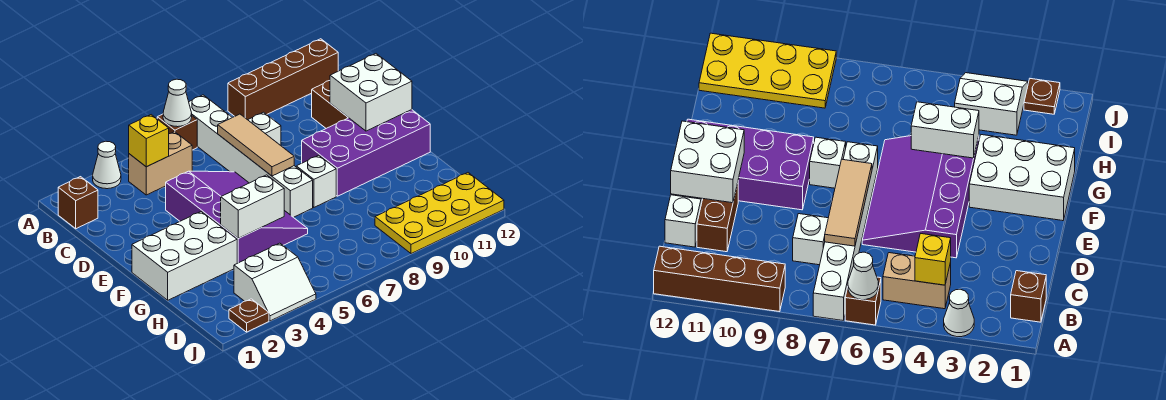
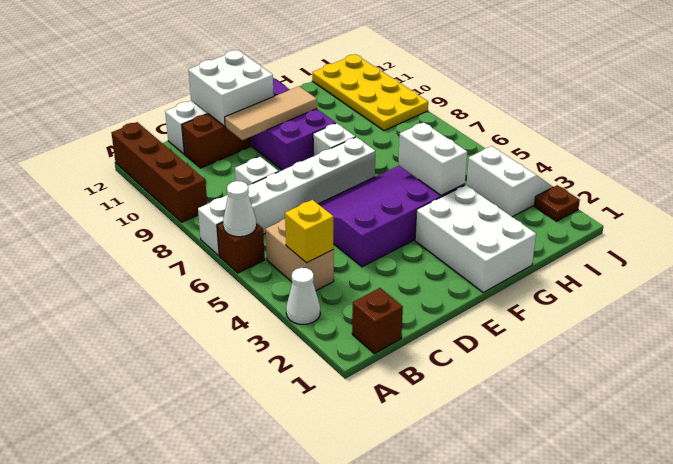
tan 1x3 tile [218,114,294,176] -> tan 1x3 tile moved to [225,86,317,140]

